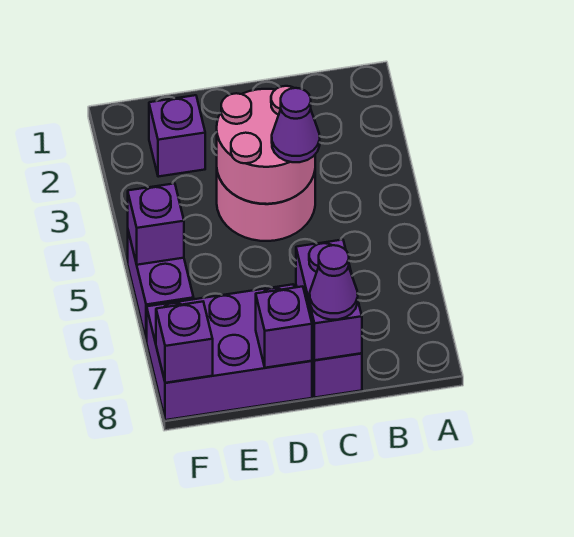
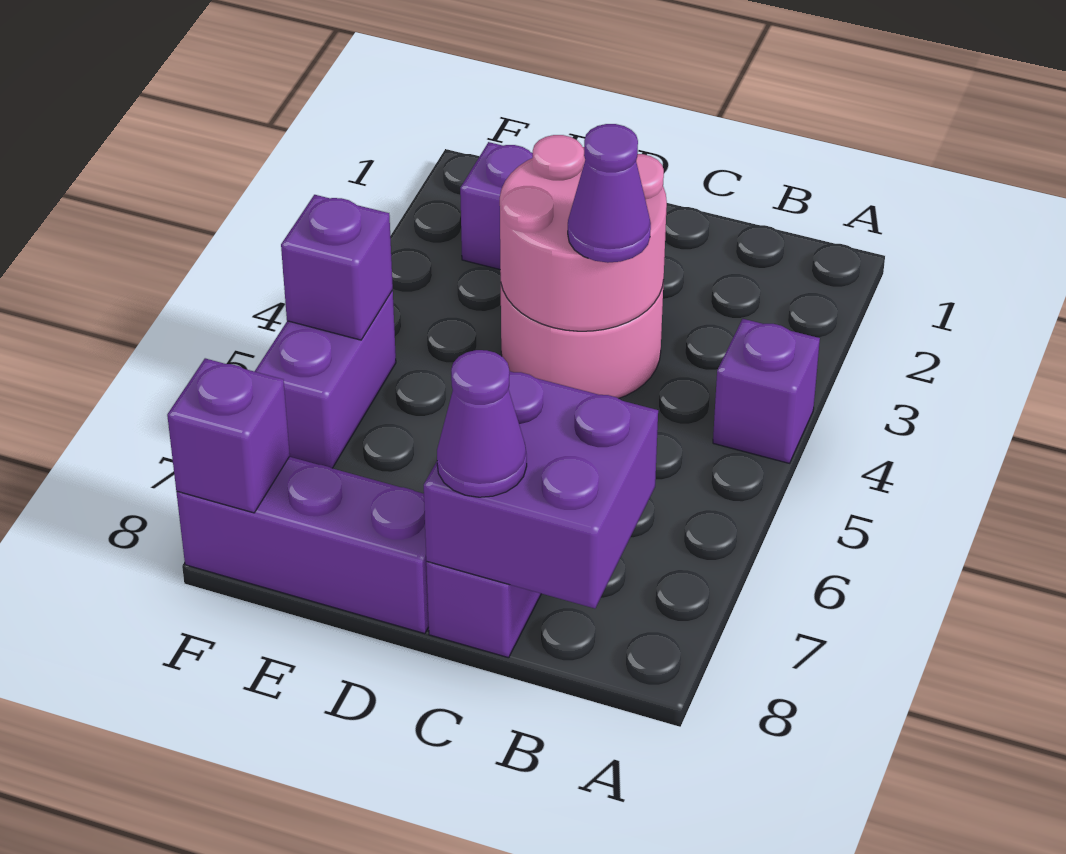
purple 1x2 brick [296,240,362,360] -> purple 2x2 brick [424,371,658,608]
purple 2x3 brick [147,284,312,420] -> purple 1x3 brick [176,457,429,634]
purple 1x1 brick [256,286,312,368] -> purple 1x1 brick moved to [713,319,820,463]

